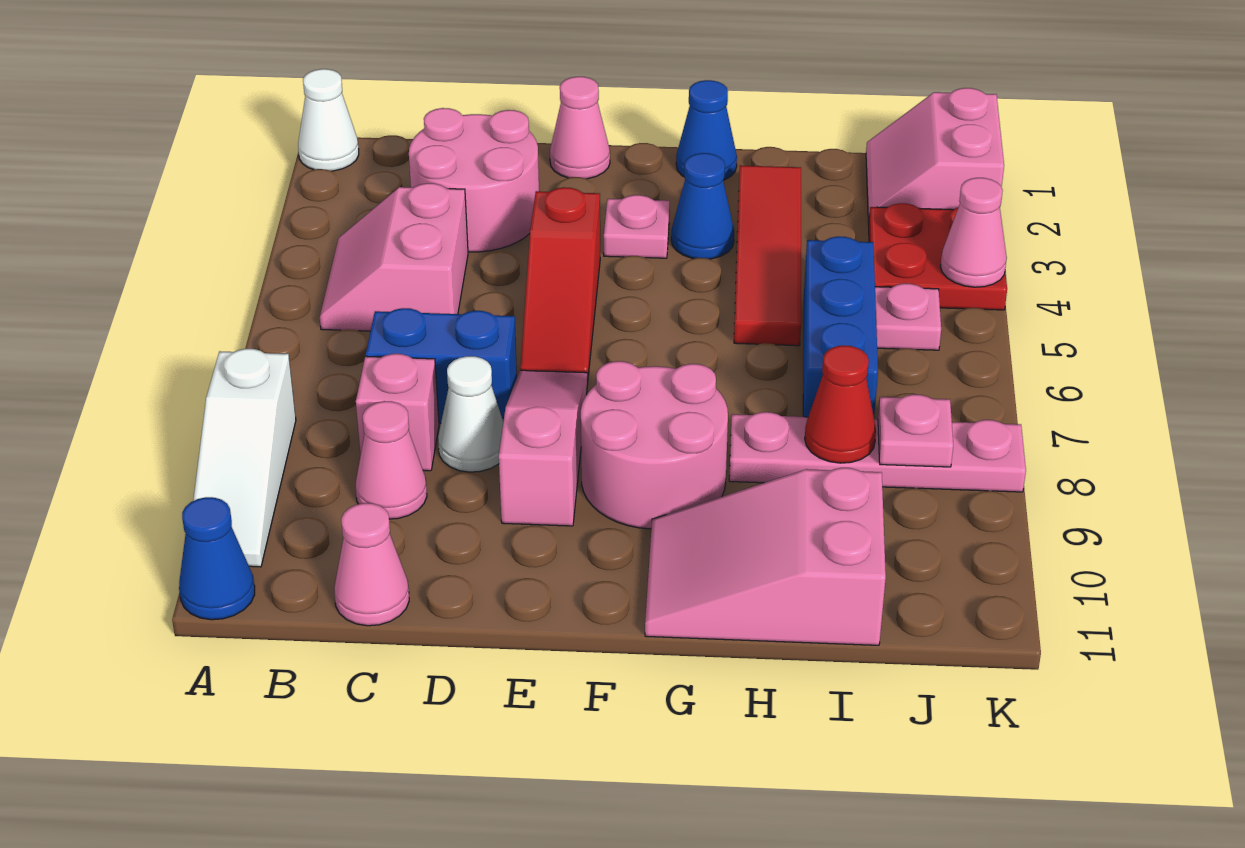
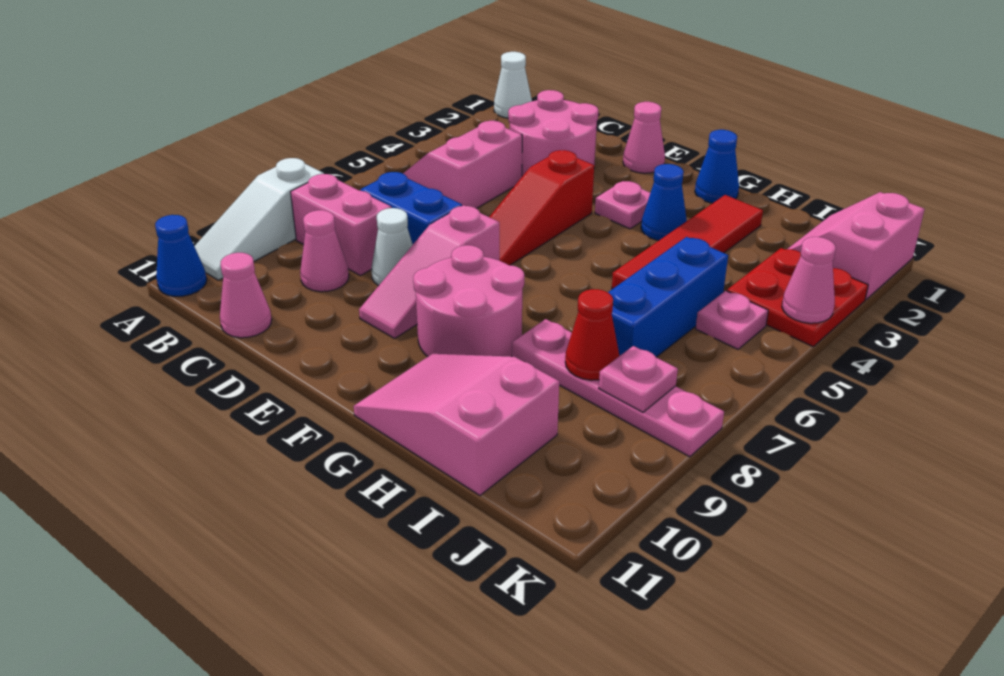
pink 1x1 brick [356,354,439,471] -> pink 1x2 brick [291,174,391,276]
pink 1x3 slope [499,370,588,526] -> pink 1x3 slope turned to [359,205,499,338]

